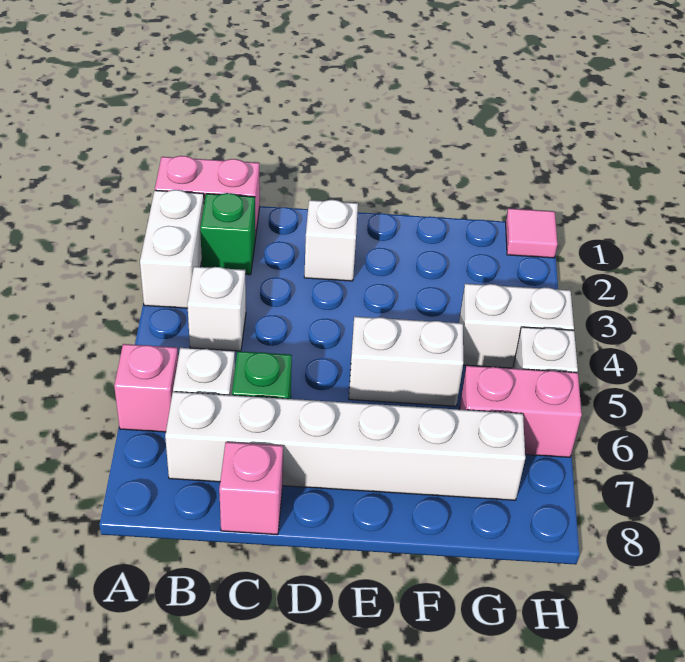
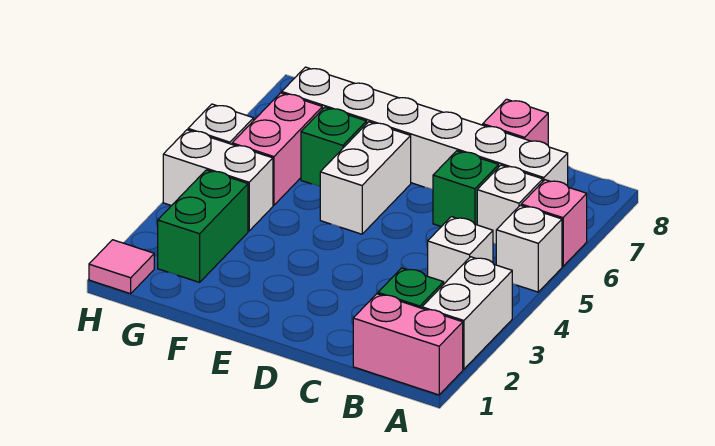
white 1x1 brick [304,200,358,281] -> white 1x1 brick moved to [496,205,562,292]
white 1x2 brick [349,317,463,406] -> white 1x2 brick turned to [320,122,411,234]
none -> green 1x1 brick [301,107,367,186]
none -> green 1x2 brick [158,170,248,282]
pink 1x2 brick [459,366,582,457] -> pink 1x2 brick turned to [232,93,322,205]

